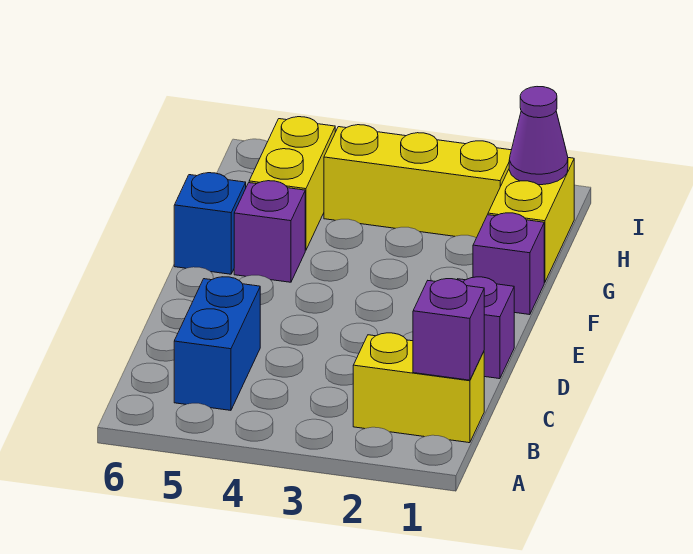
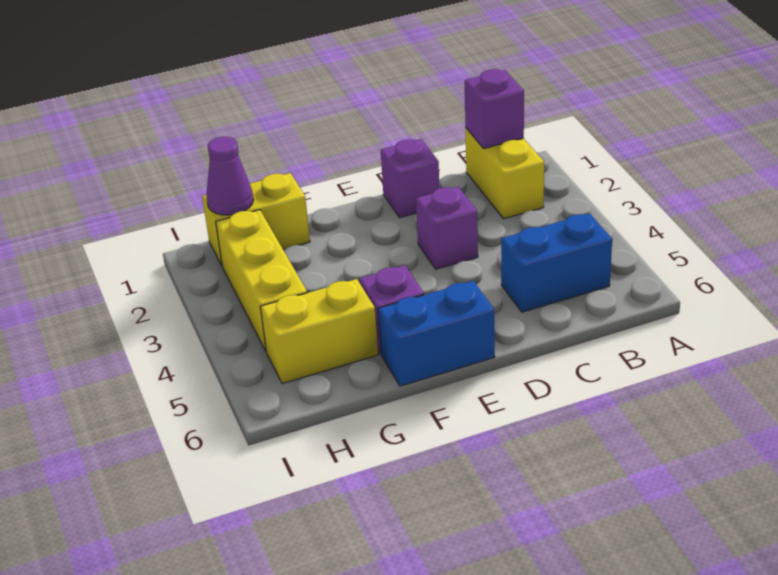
purple 1x1 brick [473,213,544,315] -> purple 1x1 brick moved to [416,187,478,269]
blue 1x1 brick [174,173,246,274] -> blue 1x2 brick [378,281,495,386]

